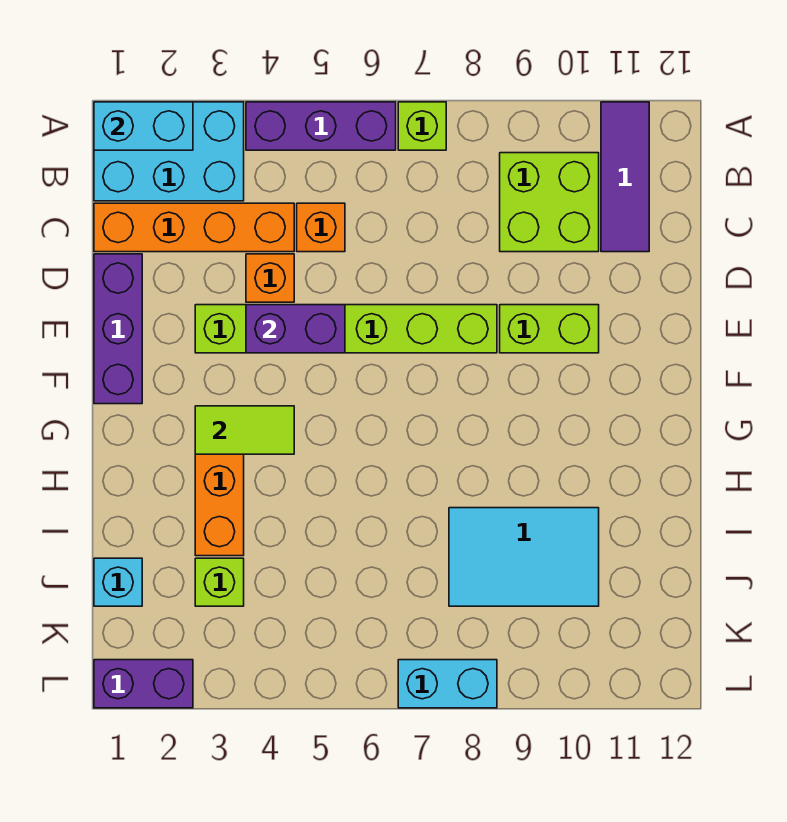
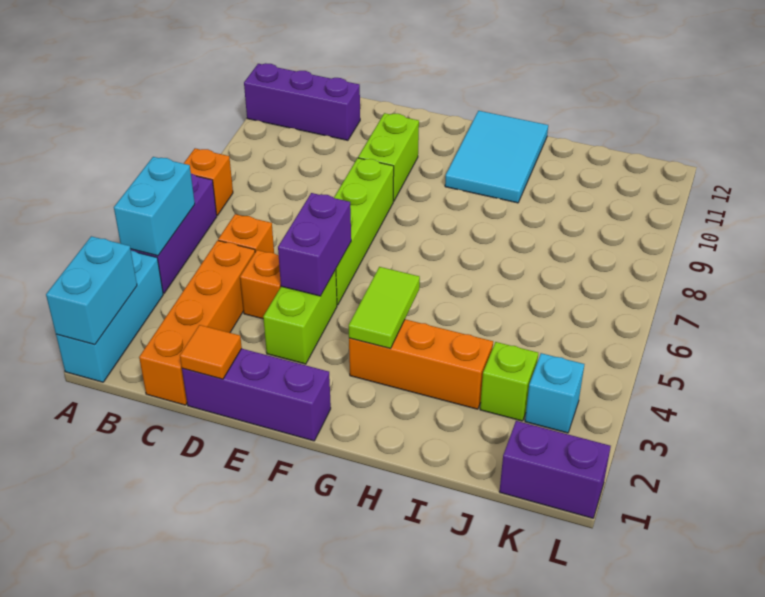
cyan 2x3 brick [94,102,244,201] -> cyan 1x3 brick [56,251,163,382]
lime 1x1 brick [398,102,446,150] -> orange 1x1 brick [183,148,233,216]
purple 1x3 tile [601,102,649,252] -> purple 1x3 brick [244,63,360,140]
lime 2x2 brick [500,153,599,252] -> none
none -> orange 1x1 tile [180,325,242,379]
cyan 2x3 tile [449,508,599,606] -> cyan 2x3 tile moved to [445,111,548,203]
cyan 1x1 brick [94,558,142,606] -> cyan 1x1 brick moved to [525,353,584,433]
purple 1x2 brick [94,660,193,708] -> purple 1x2 brick turned to [499,421,611,518]
cyan 1x2 brick [398,660,497,708] -> cyan 1x2 brick moved to [114,157,195,256]

